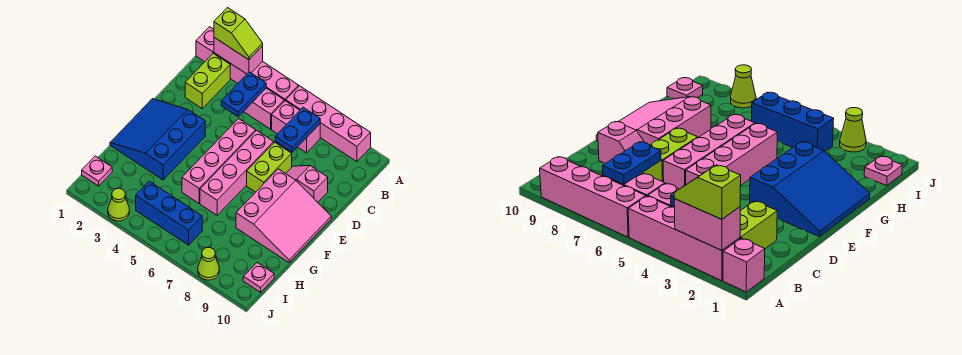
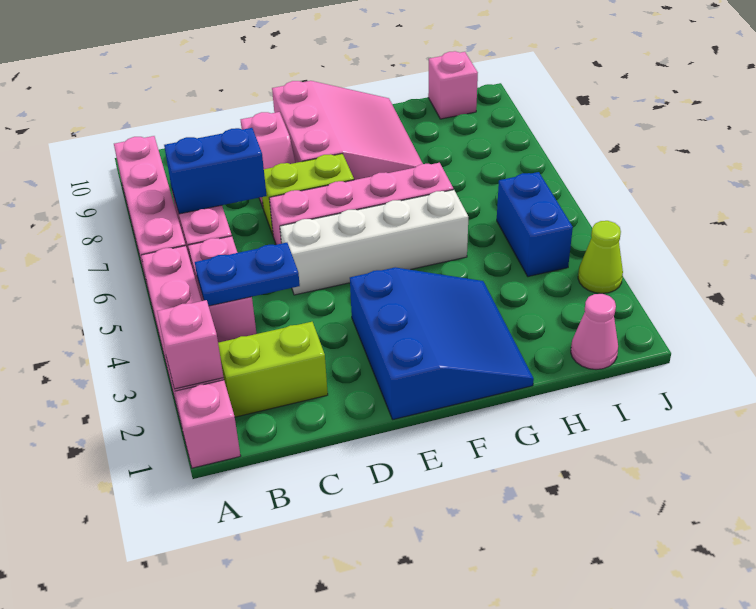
pink 1x2 brick [214,37,263,74] -> pink 1x1 brick [157,300,223,389]
lime 1x2 slope [214,8,263,60] -> none
blue 1x2 plate [275,107,320,152] -> blue 1x2 brick [164,128,267,214]
pink 1x4 brick [182,119,256,203] -> white 1x4 brick [280,190,468,295]
blue 3x3 slope [110,99,205,180] -> blue 3x3 slope turned to [350,267,534,419]
pink 3x3 slope [236,169,331,263] -> pink 3x3 slope turned to [272,81,423,180]
pink 1x1 plate [82,156,112,186] -> pink 1x1 cone [571,294,618,370]
blue 1x3 brick [136,181,202,245] -> blue 1x2 brick [497,172,573,277]
pink 1x1 plate [243,263,274,292] -> pink 1x1 brick [428,51,478,119]
lime 1x1 cone [198,248,220,280] -> none

